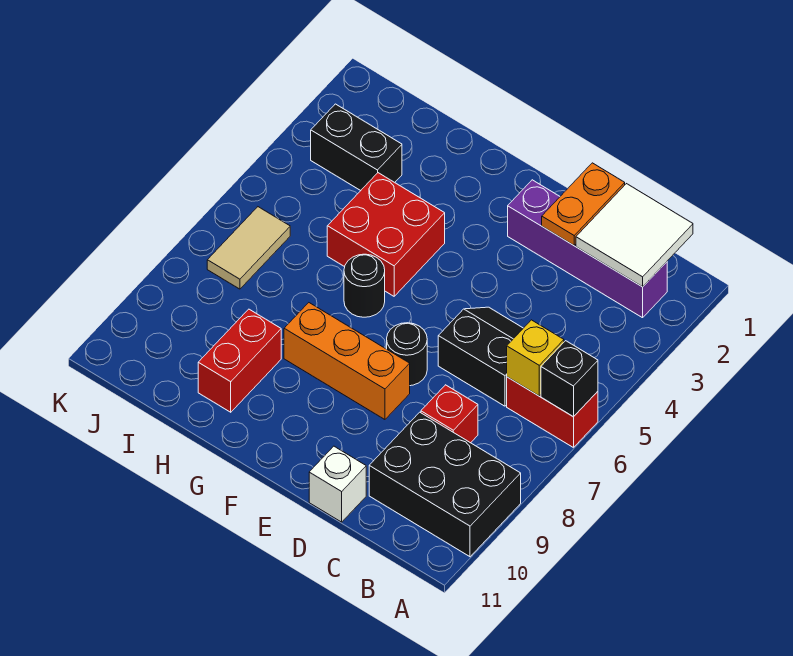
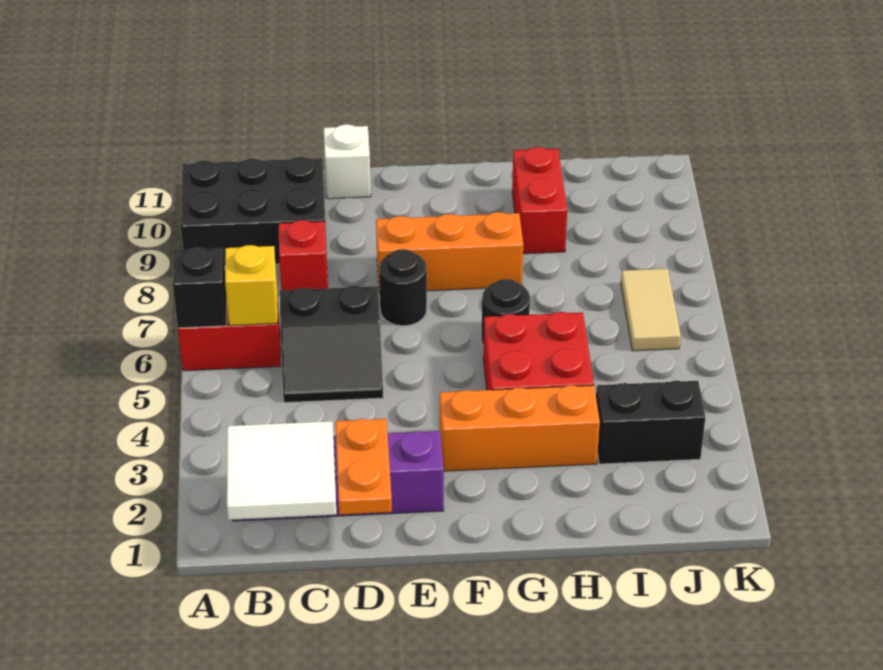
none -> orange 1x3 brick [440,385,600,471]

